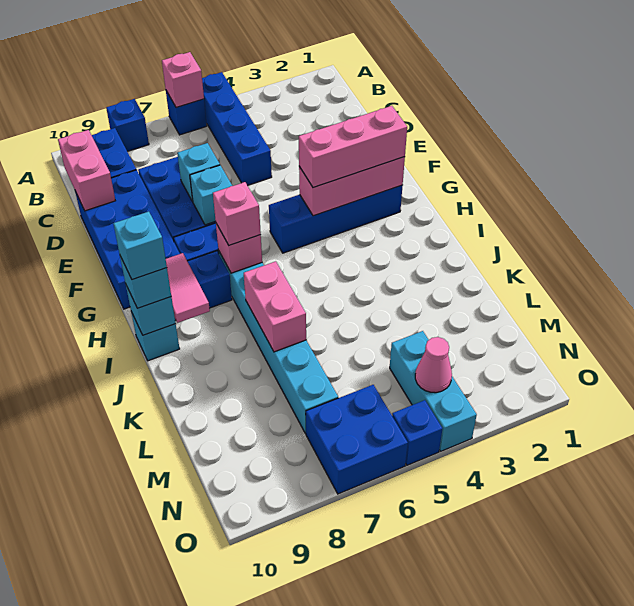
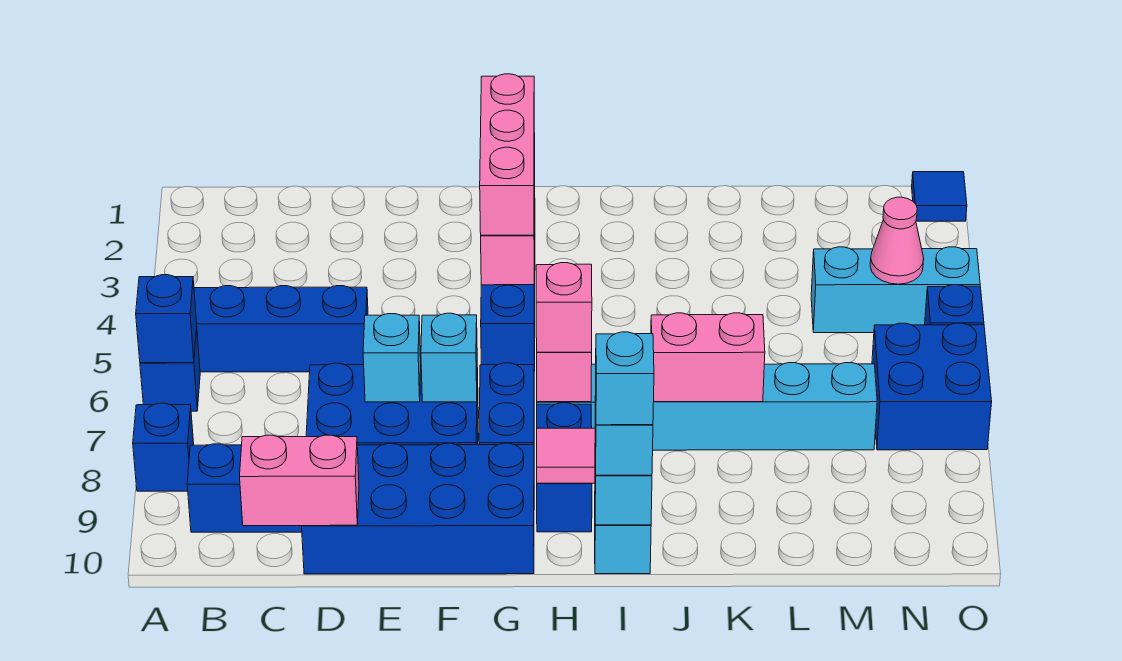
pink 1x1 brick [162,52,204,108] -> blue 1x1 brick [136,275,197,363]
none -> blue 1x1 tile [912,172,967,221]

